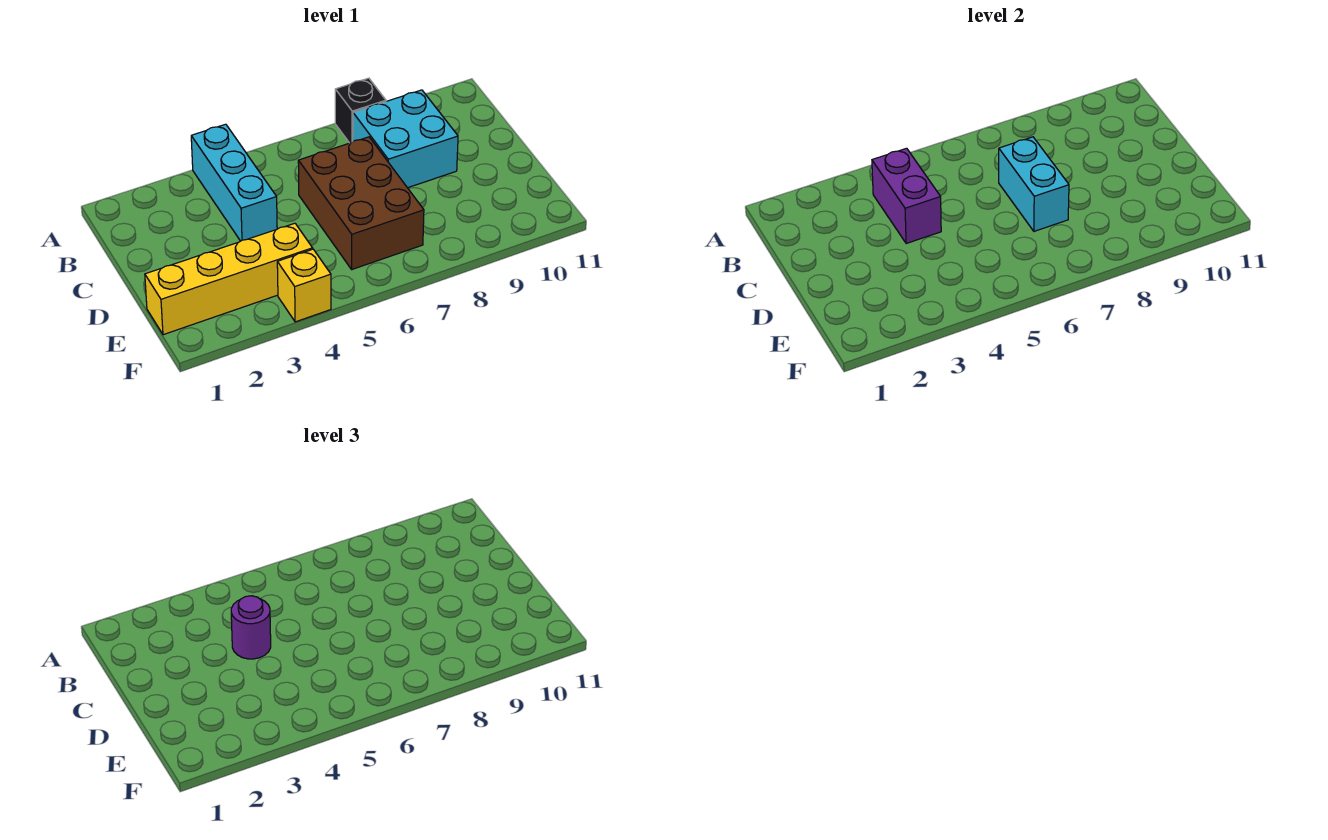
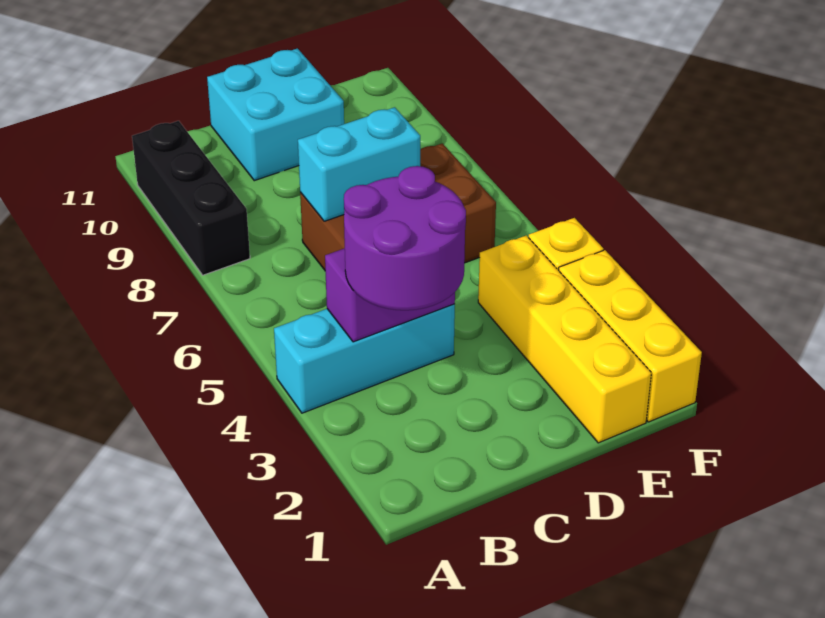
black 1x1 brick [335,78,386,143] -> black 1x3 brick [132,121,250,275]
cyan 2x2 brick [353,90,458,188] -> cyan 2x2 brick moved to [207,48,344,181]
purple 1x1 round brick [231,596,271,659] -> purple 2x2 round brick [344,166,466,310]
none -> yellow 1x3 brick [559,250,702,422]

